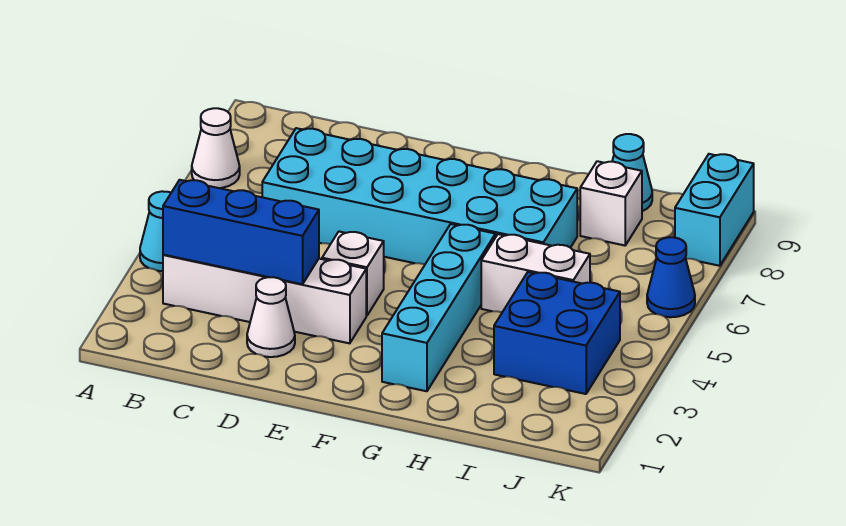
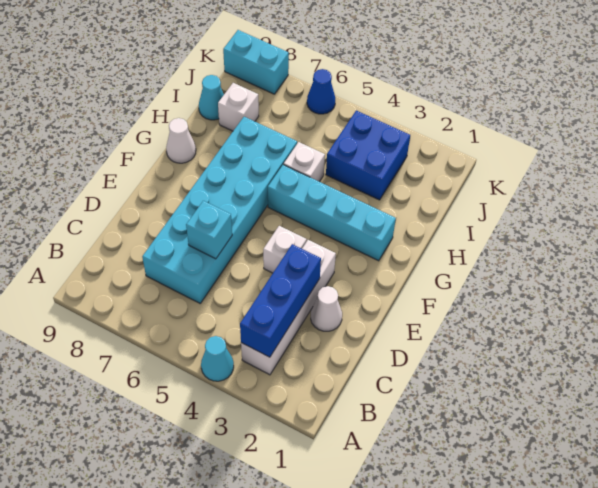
white 1x1 cone [192,108,240,188] -> white 1x1 cone moved to [166,118,196,163]
none -> cyan 1x1 brick [186,201,232,259]
white 1x2 brick [481,234,590,312] -> white 1x1 brick [284,142,325,182]

